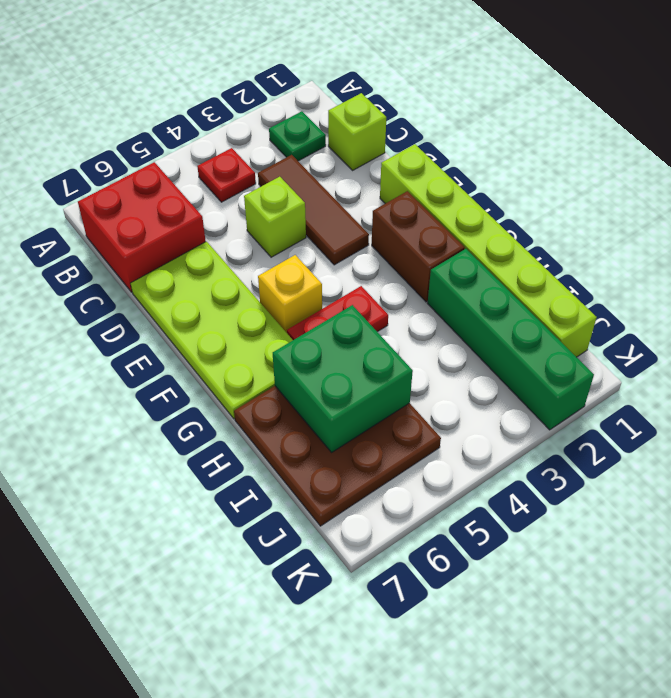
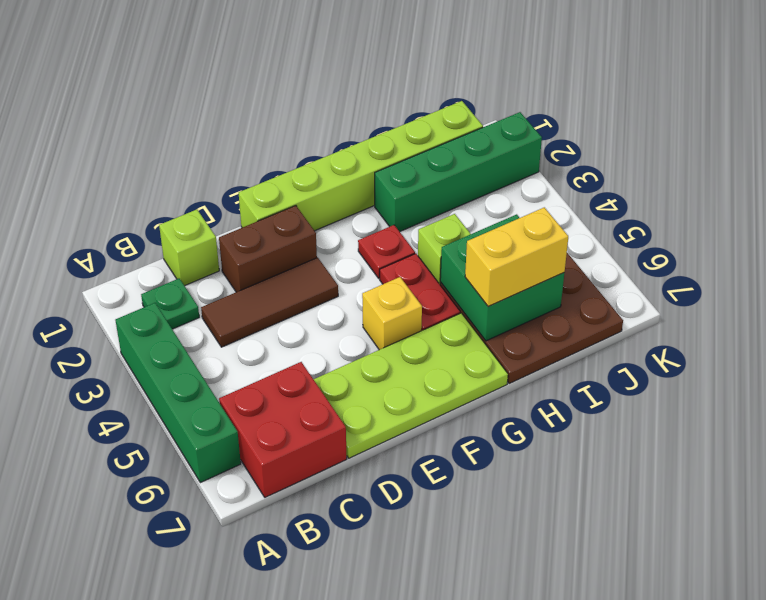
none -> green 1x4 brick [115,303,241,483]
red 1x1 plate [197,148,256,202] -> red 1x1 plate moved to [358,225,415,278]
lime 1x1 brick [244,177,306,257] -> lime 1x1 brick moved to [418,214,470,284]
brown 1x2 brick [372,191,464,302] -> brown 1x2 brick moved to [219,206,317,292]
none -> yellow 1x2 brick [465,207,568,307]

